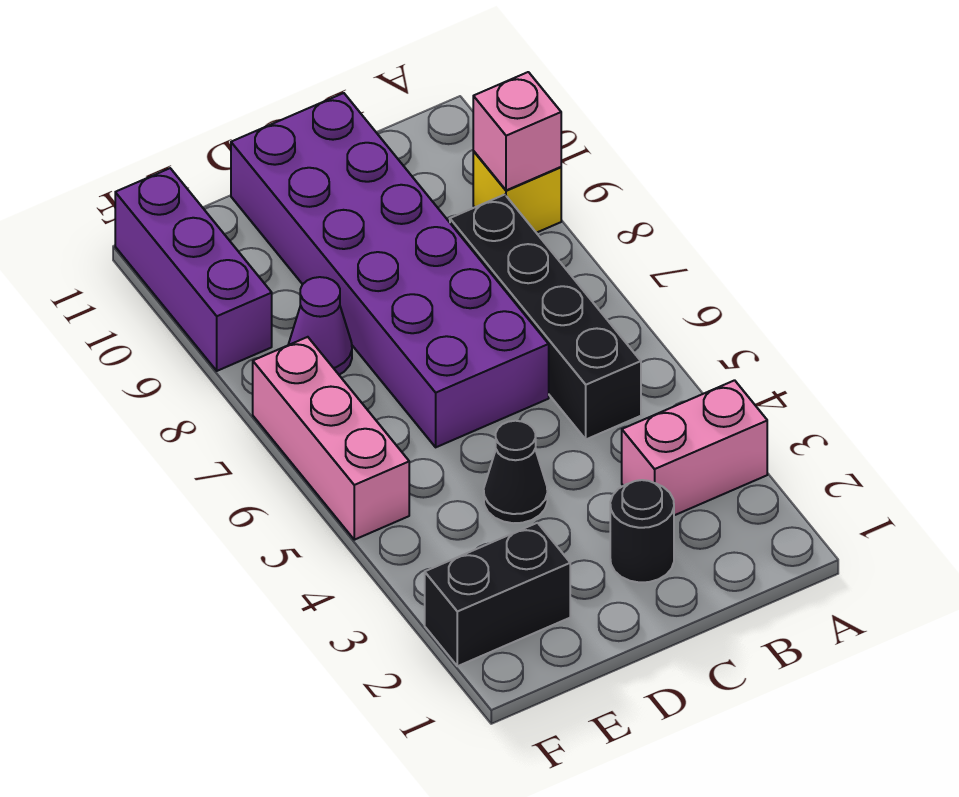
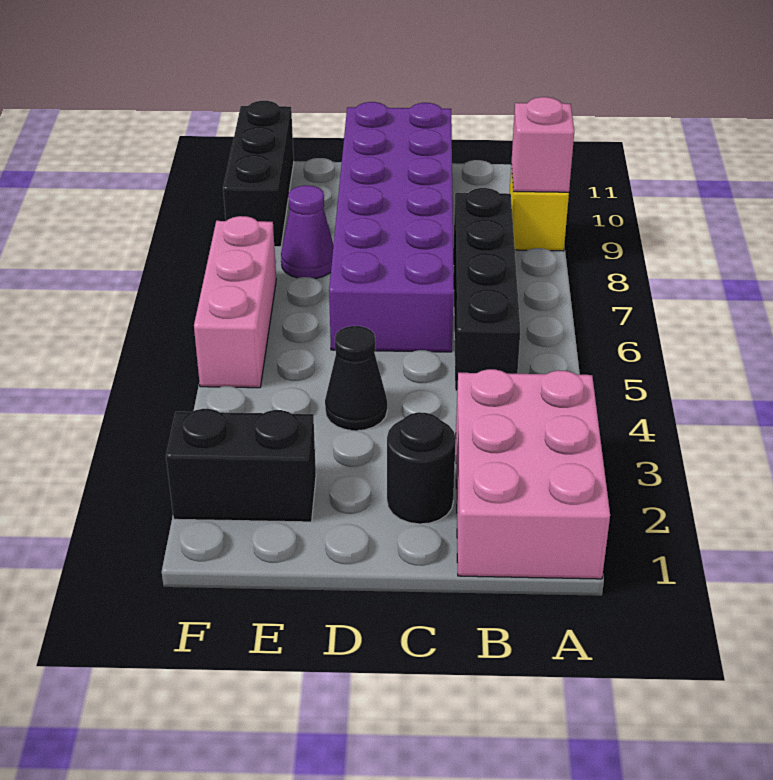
pink 1x2 brick [622,380,767,515] -> pink 2x3 brick [456,369,610,579]
purple 1x3 brick [115,168,272,371] -> black 1x3 brick [223,101,294,247]

